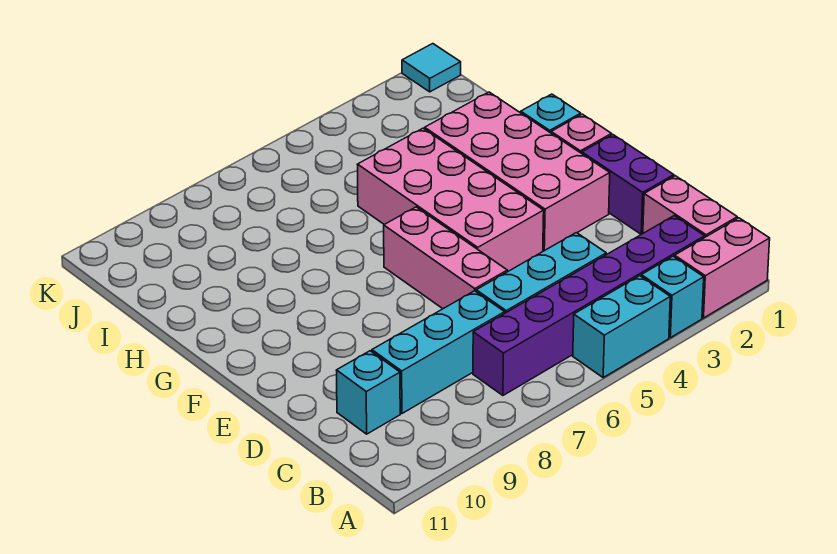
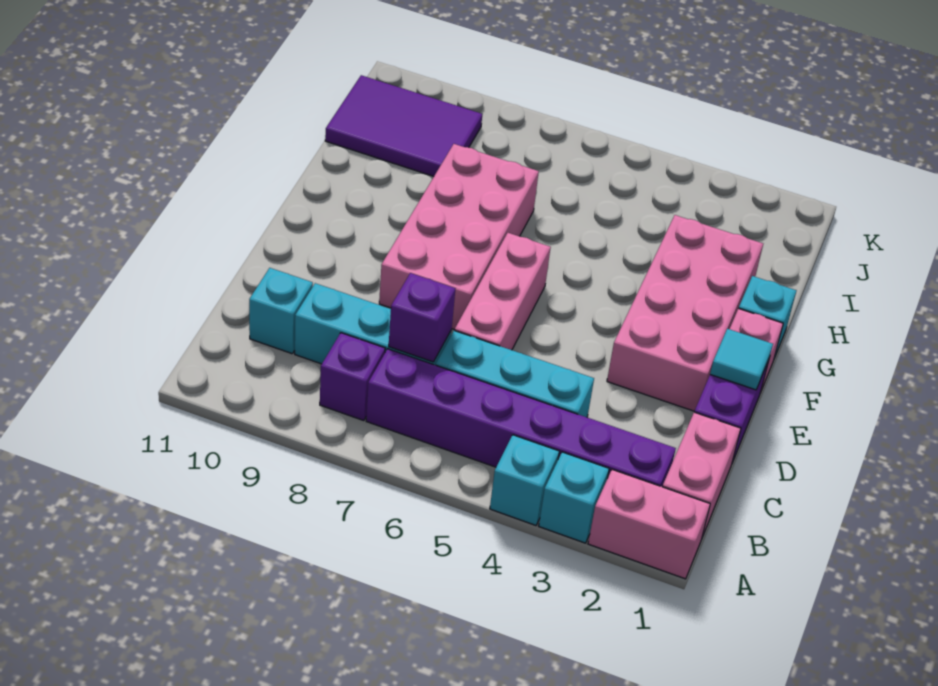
cyan 1x2 brick [573,276,670,377] -> cyan 1x1 brick [490,435,559,525]
none -> purple 1x1 brick [320,333,385,421]
none -> purple 1x1 brick [389,273,456,362]
pink 2x4 brick [357,128,544,272] -> pink 2x4 brick moved to [379,144,539,330]
none -> purple 2x3 tile [325,75,482,176]
cyan 1x1 tile [402,44,461,92] -> cyan 1x1 tile moved to [710,329,773,390]

